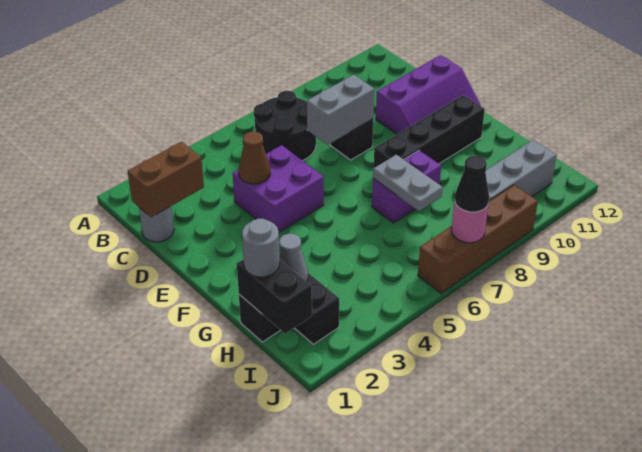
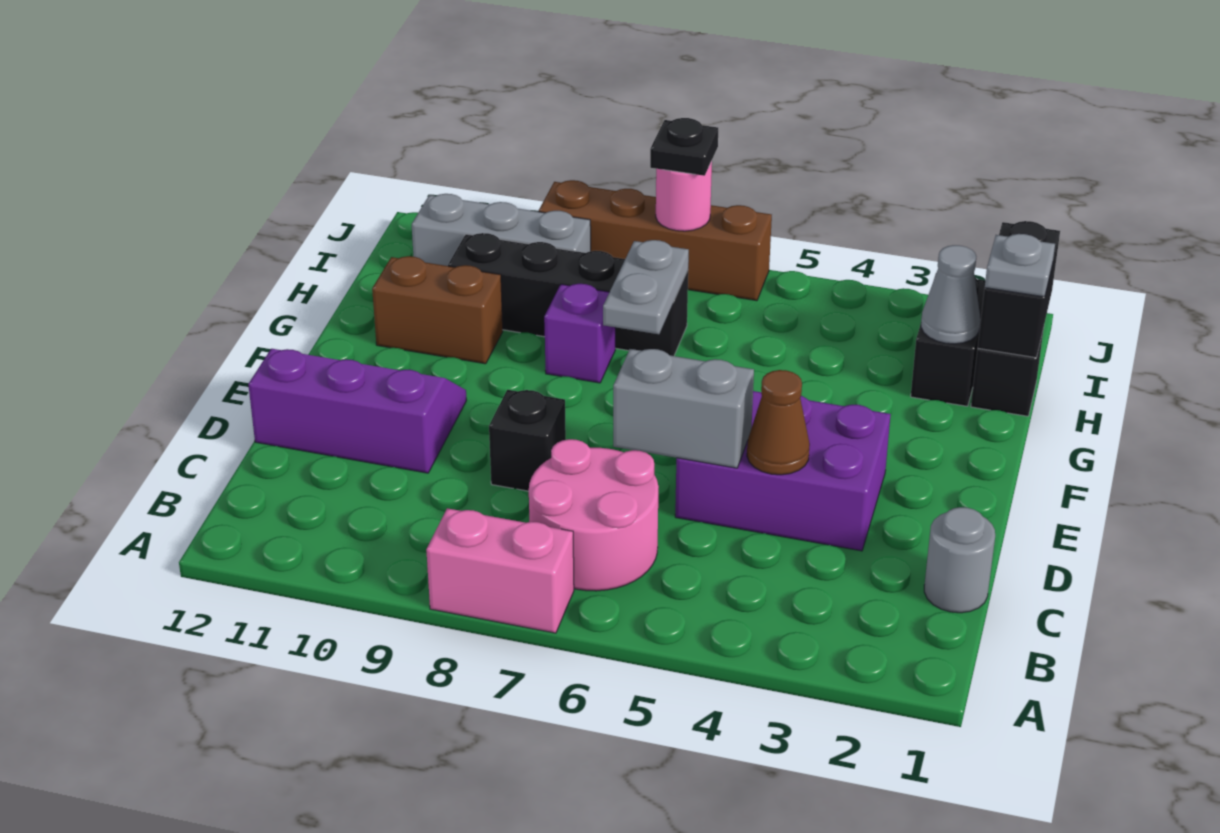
none -> pink 1x2 brick [426,508,574,633]
black 2x2 round brick [254,91,316,161] -> pink 2x2 round brick [529,439,659,591]
brown 1x2 brick [128,142,204,217] -> brown 1x2 brick moved to [372,256,503,364]
purple 2x2 brick [233,145,324,232] -> purple 2x3 brick [675,391,891,551]
grey 1x2 brick [307,75,374,145] -> grey 1x2 brick moved to [613,349,754,468]
black 1x4 brick [374,95,485,168] -> black 1x4 brick moved to [448,233,688,356]
purple 1x2 brick [372,150,441,223] -> purple 1x1 brick [544,284,615,383]
grey 1x1 round brick [242,219,280,277] -> grey 1x1 plate [985,234,1055,297]
black 1x1 cone [455,156,489,212] -> black 1x1 plate [650,118,718,176]

